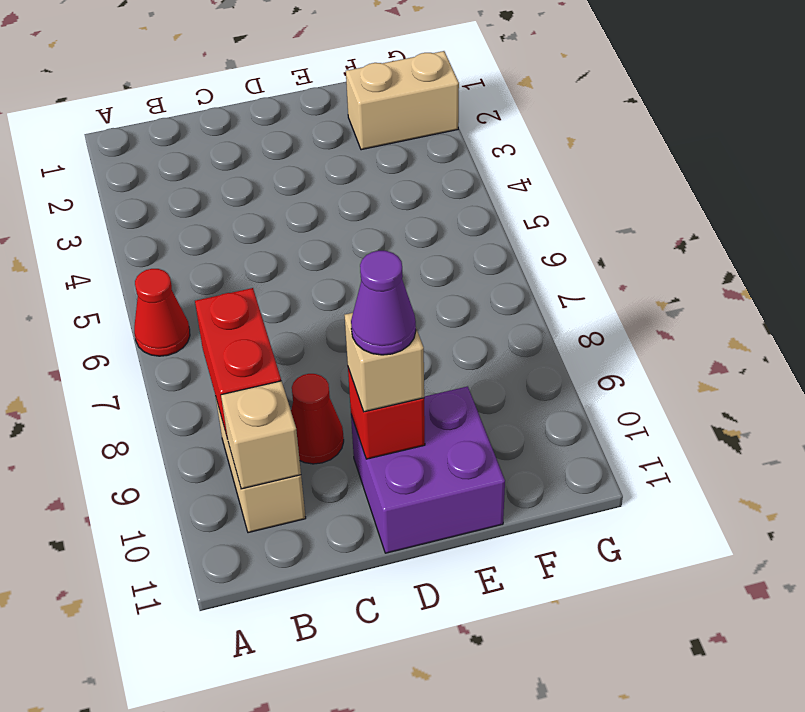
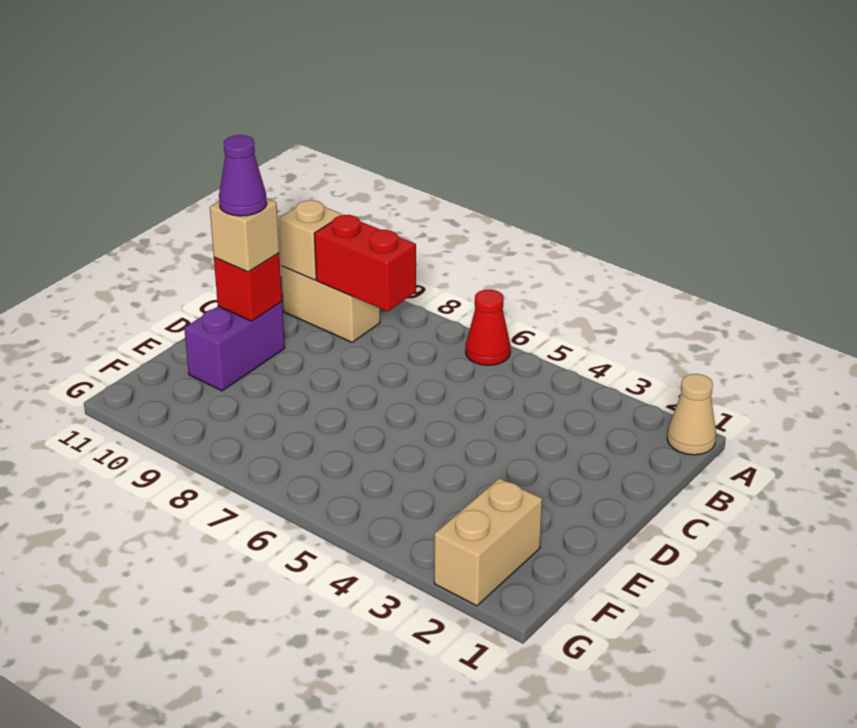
none -> tan 1x1 cone [667,374,716,455]
red 1x1 cone [291,374,344,464] -> none
purple 2x2 brick [351,386,505,553] -> purple 1x2 brick [184,302,285,391]

